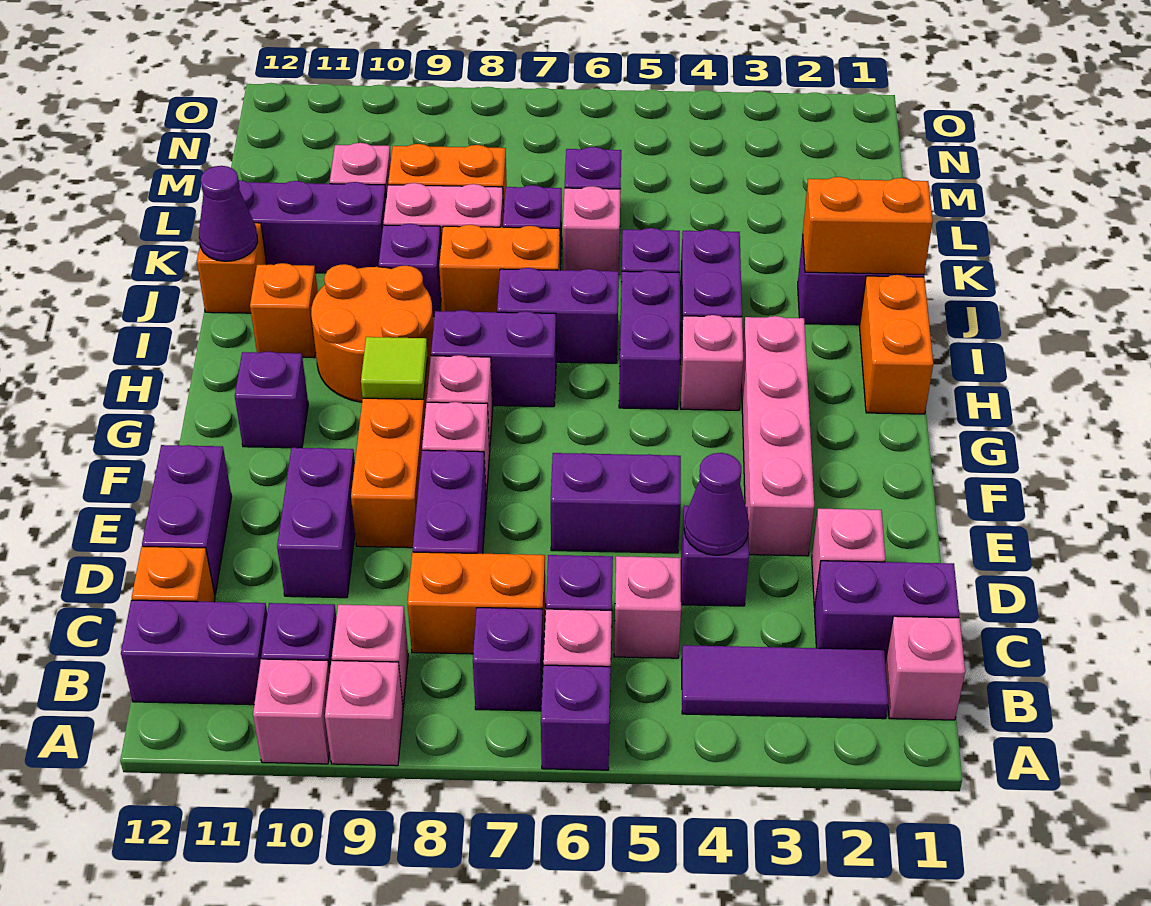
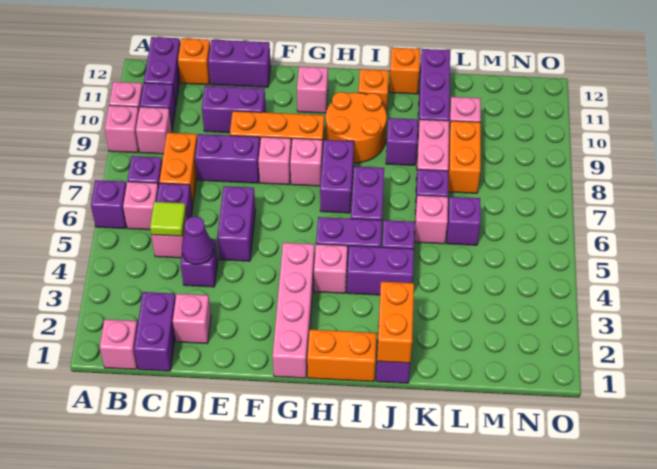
purple 1x3 tile [682,645,888,719] -> none
pink 1x4 brick [742,316,814,556] -> pink 1x4 brick turned to [273,243,315,378]
lime 1x1 tile [361,337,428,399] -> lime 1x1 tile moved to [150,202,186,236]
purple 1x1 brick [235,352,308,448] -> pink 1x1 brick [297,66,328,113]
orange 1x2 brick [439,225,560,312] -> none
purple 1x1 cone [199,166,258,261] -> none

